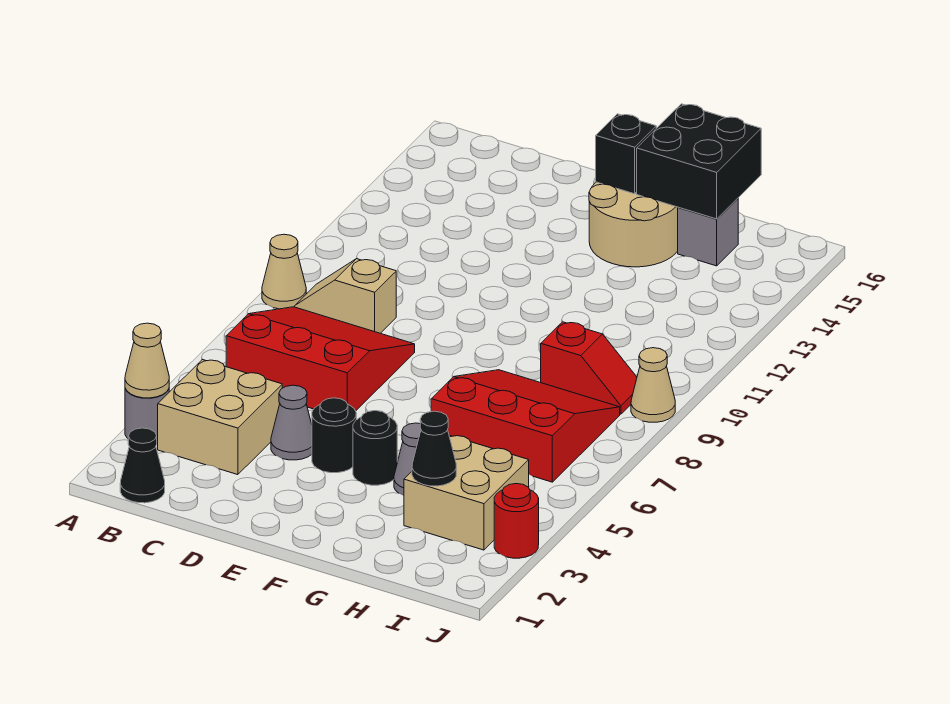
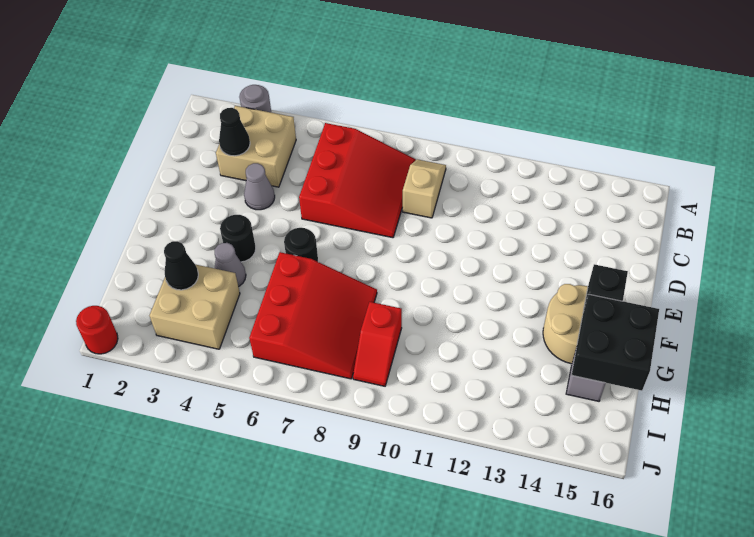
tan 1x1 cone [125,323,169,398] -> none
tan 1x1 cone [262,234,306,309] -> none
black 1x1 cone [120,428,165,503] -> black 1x1 cone moved to [219,108,250,156]
black 1x1 round brick [312,398,356,473] -> black 1x1 round brick moved to [284,228,318,262]
red 1x1 round brick [494,484,539,558] -> red 1x1 round brick moved to [76,306,118,354]
tan 1x1 cone [631,348,675,422] -> none

